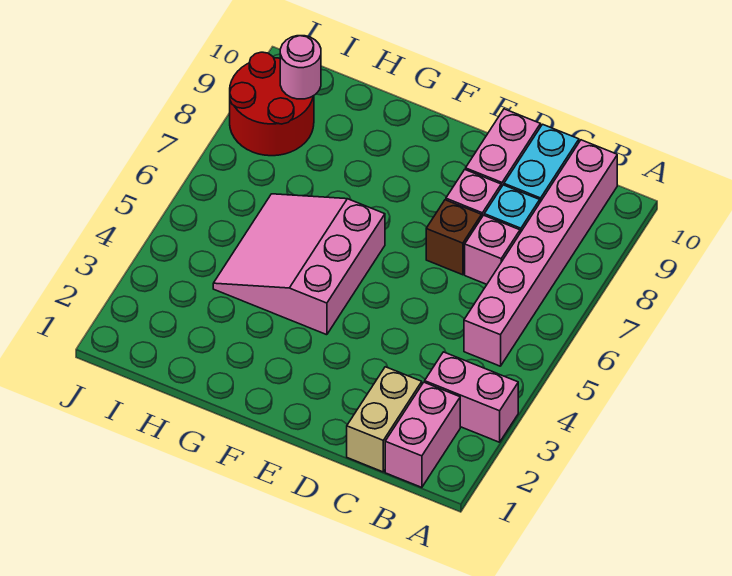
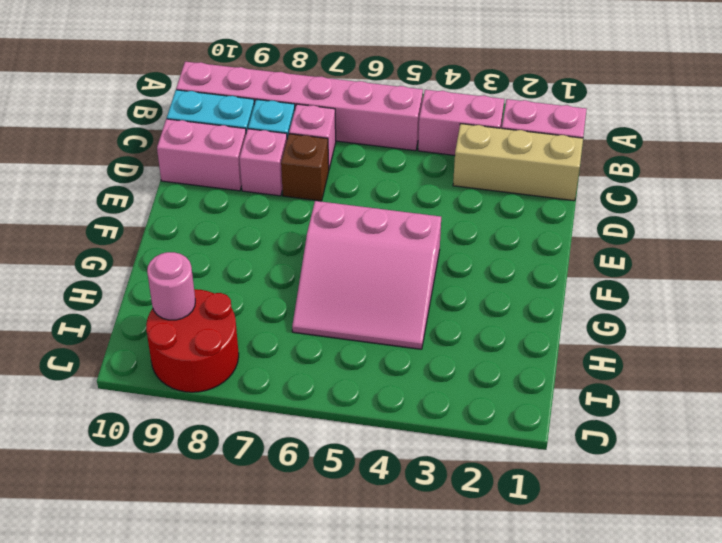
pink 1x2 brick [425,352,518,442] -> pink 1x2 brick turned to [418,90,504,155]
tan 1x2 brick [347,367,422,472] -> tan 1x3 brick [453,124,583,201]

